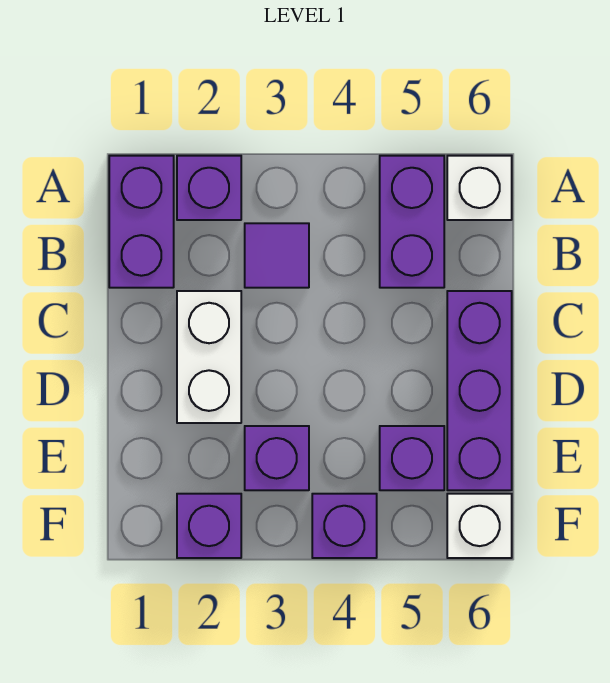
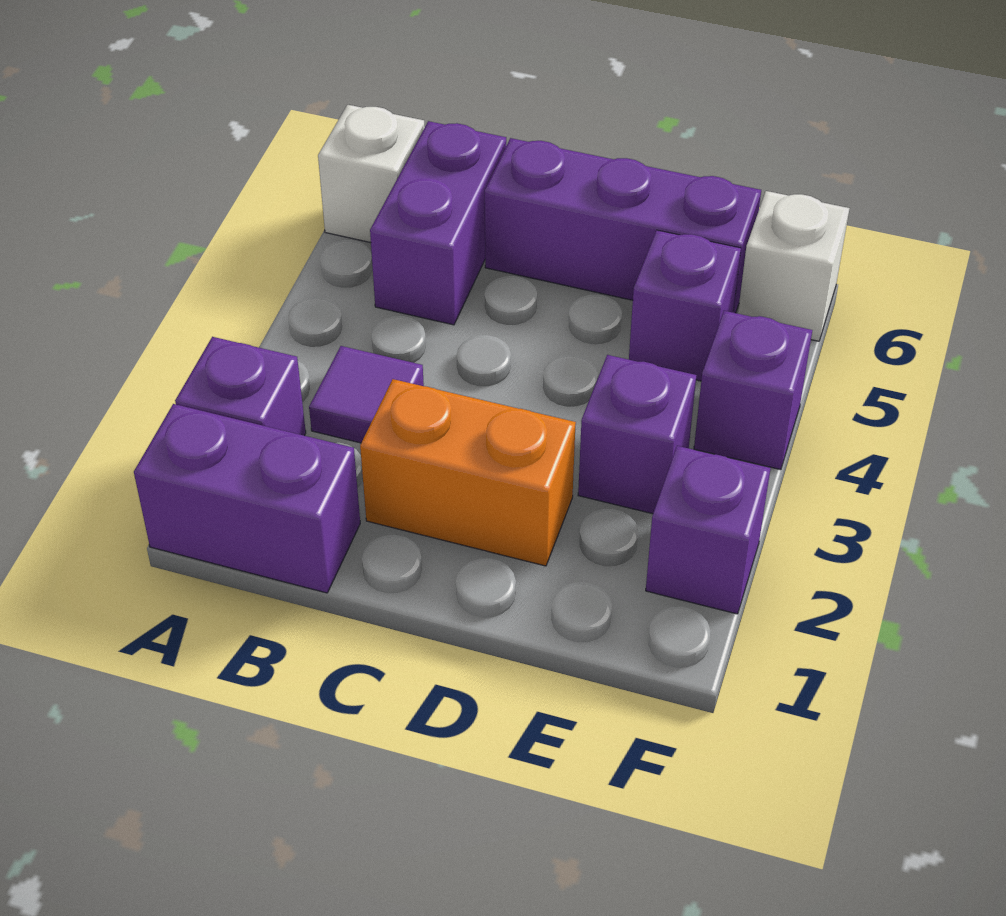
purple 1x2 brick [380,156,444,288] -> purple 1x2 brick turned to [370,121,506,325]
white 1x2 brick [177,291,241,423] -> orange 1x2 brick [360,379,576,566]

